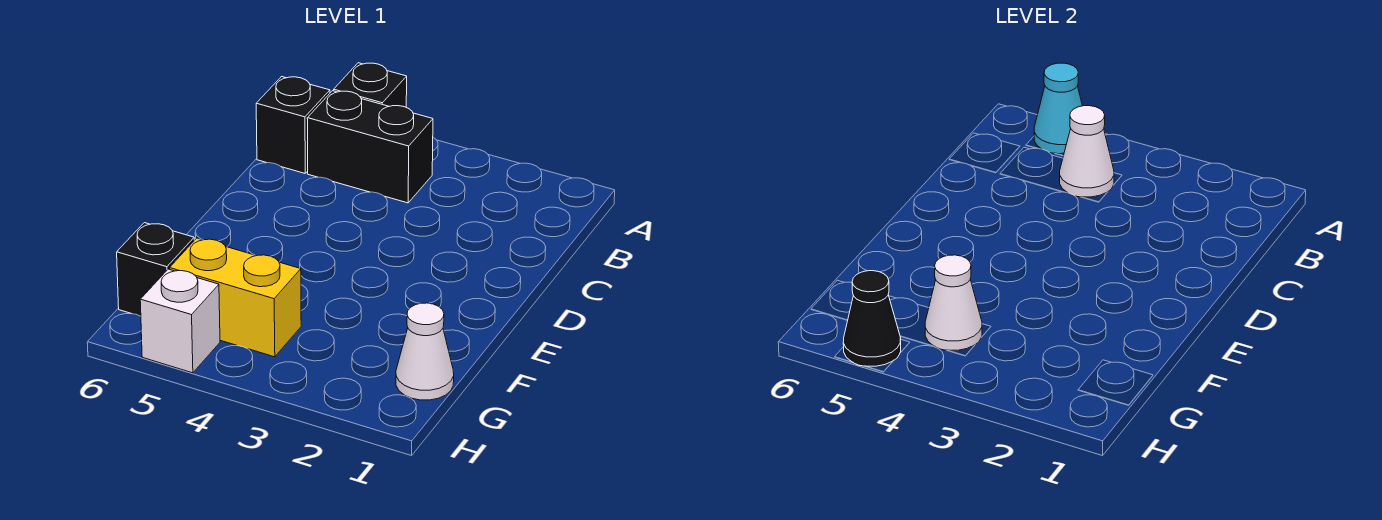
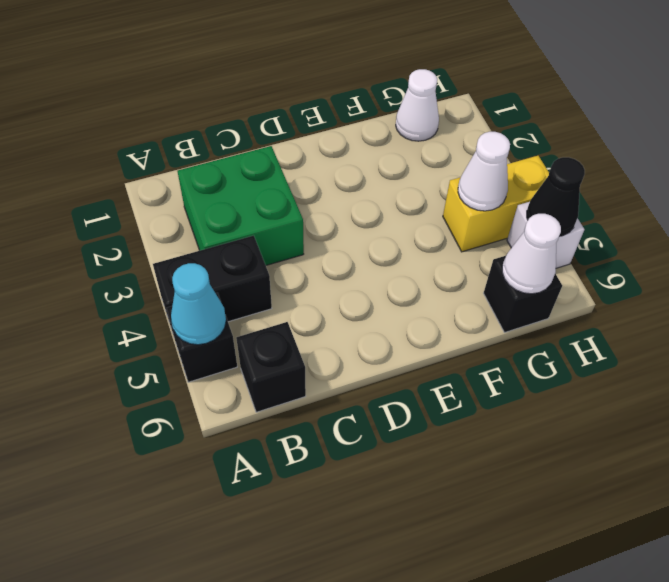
none -> green 2x2 brick [177,146,304,265]
black 1x2 brick [307,91,433,203] -> black 1x2 brick turned to [153,236,272,332]
white 1x1 cone [1060,106,1114,197] -> white 1x1 cone moved to [502,214,561,294]
yellow 1x2 brick [170,238,301,357] -> yellow 1x2 brick turned to [443,156,549,252]

